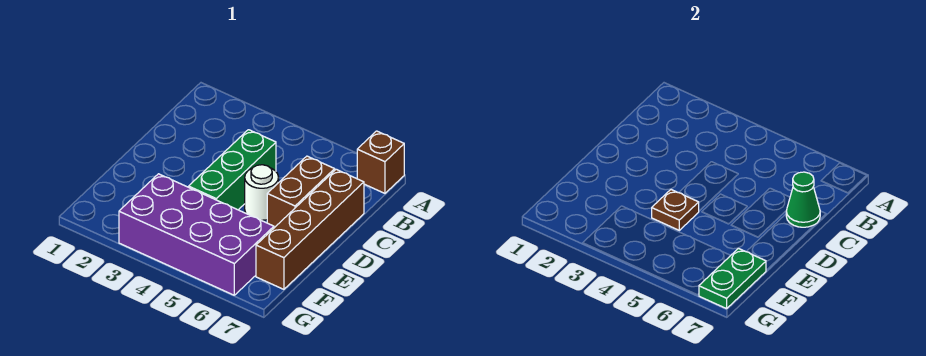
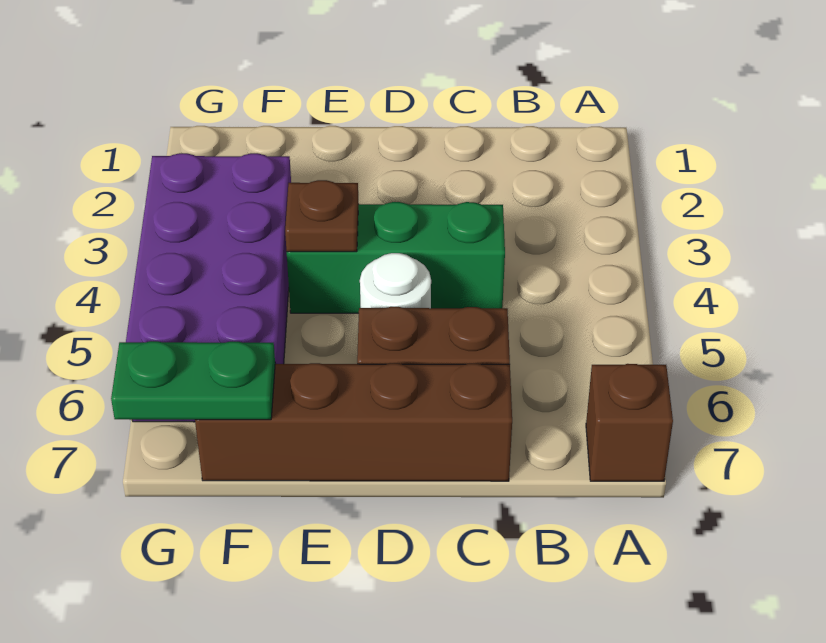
green 1x1 cone [786,172,820,227] -> none

